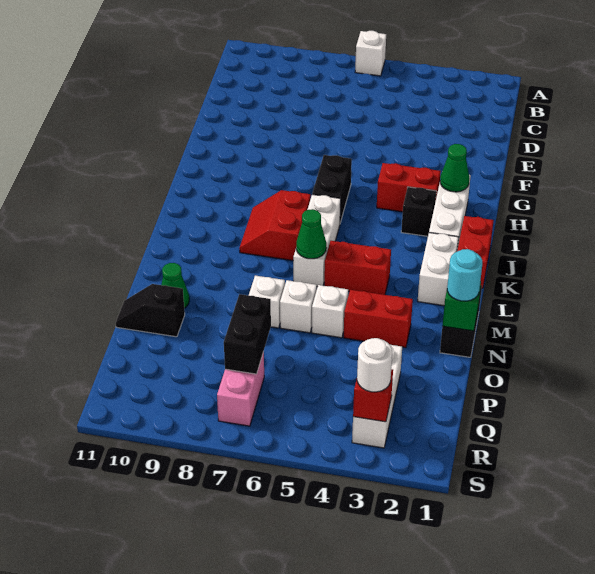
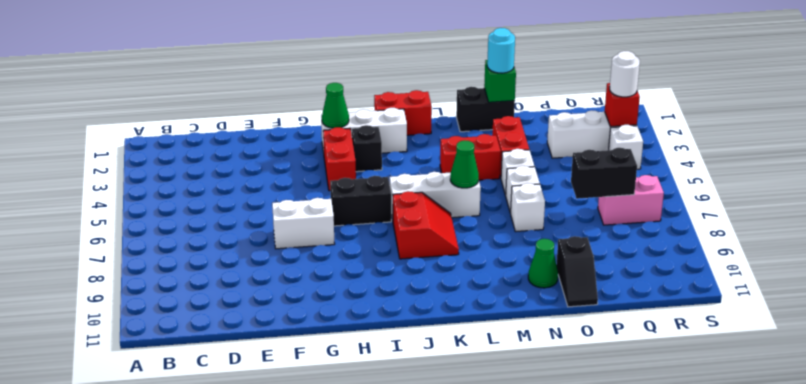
white 1x1 brick [355,31,386,76] -> white 1x1 brick moved to [609,125,643,169]
red 2x2 slope [239,190,311,260] -> red 2x2 slope turned to [393,191,459,259]
white 1x2 brick [418,233,458,306] -> white 1x2 brick moved to [272,198,335,249]
red 1x2 brick [324,241,391,295] -> red 1x2 brick turned to [440,134,501,180]

